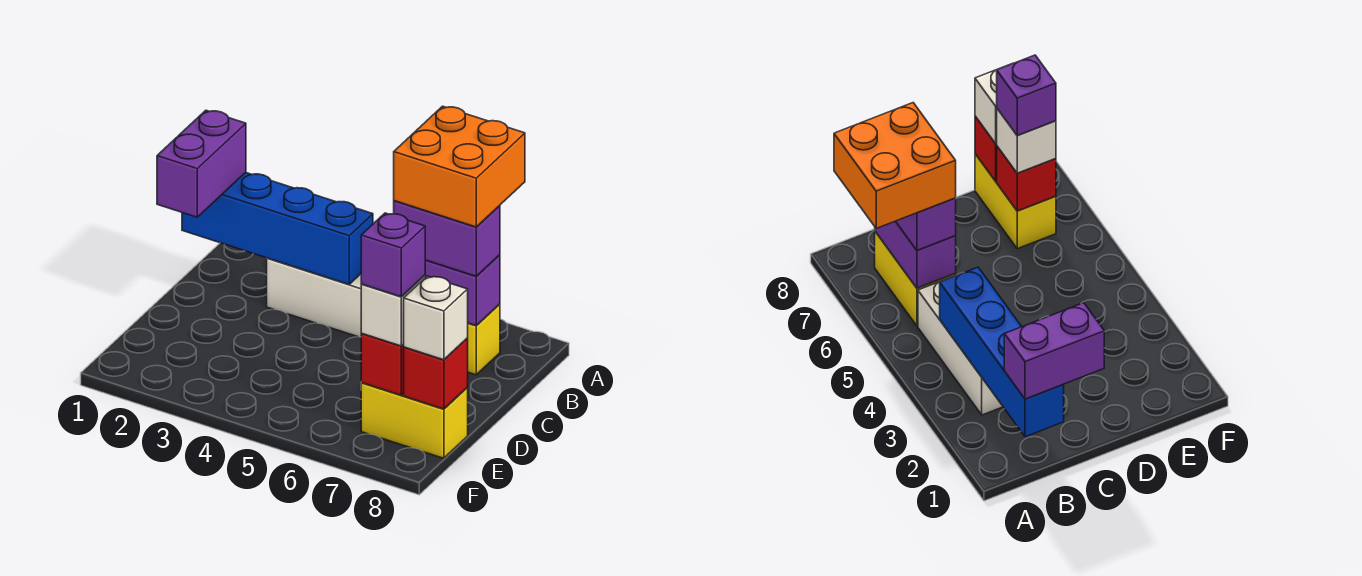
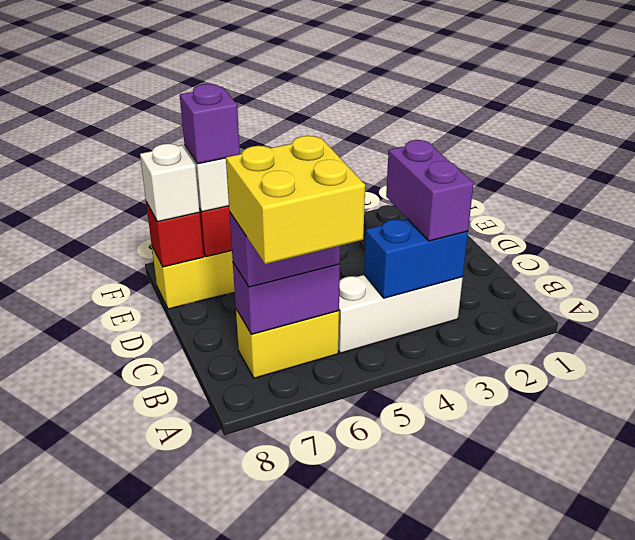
orange 2x2 brick [394,106,525,227] -> yellow 2x2 brick [226,136,365,264]
blue 1x4 brick [182,173,373,284] -> blue 1x2 brick [364,219,468,298]
purple 1x2 brick [157,110,246,217] -> purple 1x2 brick moved to [386,140,474,241]

